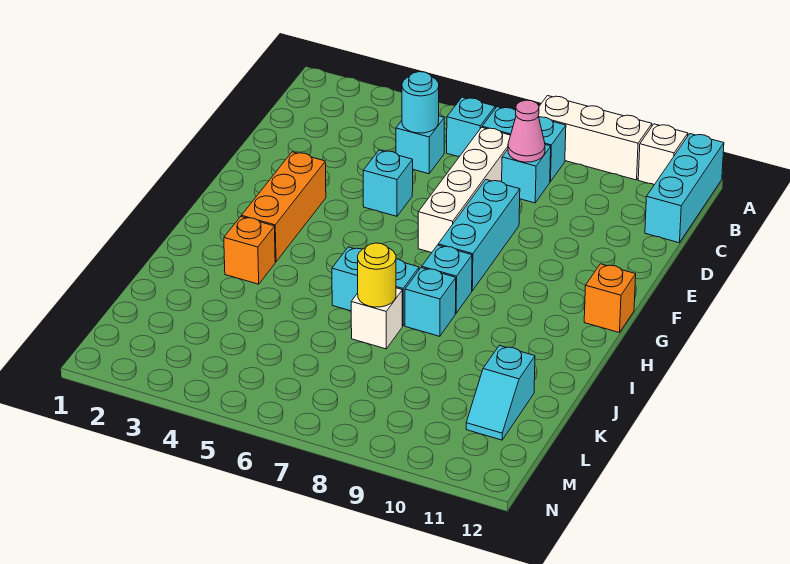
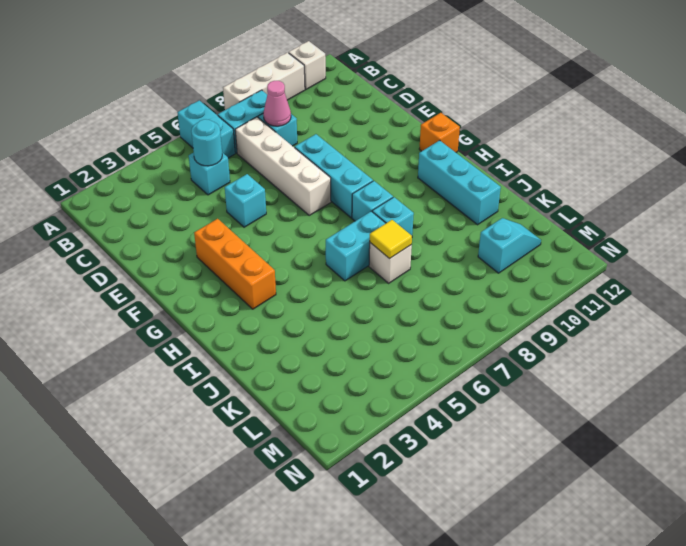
cyan 1x3 brick [645,134,724,243] -> cyan 1x3 brick moved to [418,140,501,225]
cyan 1x1 brick [447,97,495,156] -> cyan 1x2 brick [177,100,235,158]
orange 1x1 brick [224,217,275,284] -> none
yellow 1x1 round brick [358,243,396,307] -> yellow 1x1 tile [370,220,412,259]
cyan 1x2 slope [466,345,535,440] -> cyan 1x2 slope turned to [478,218,541,273]

